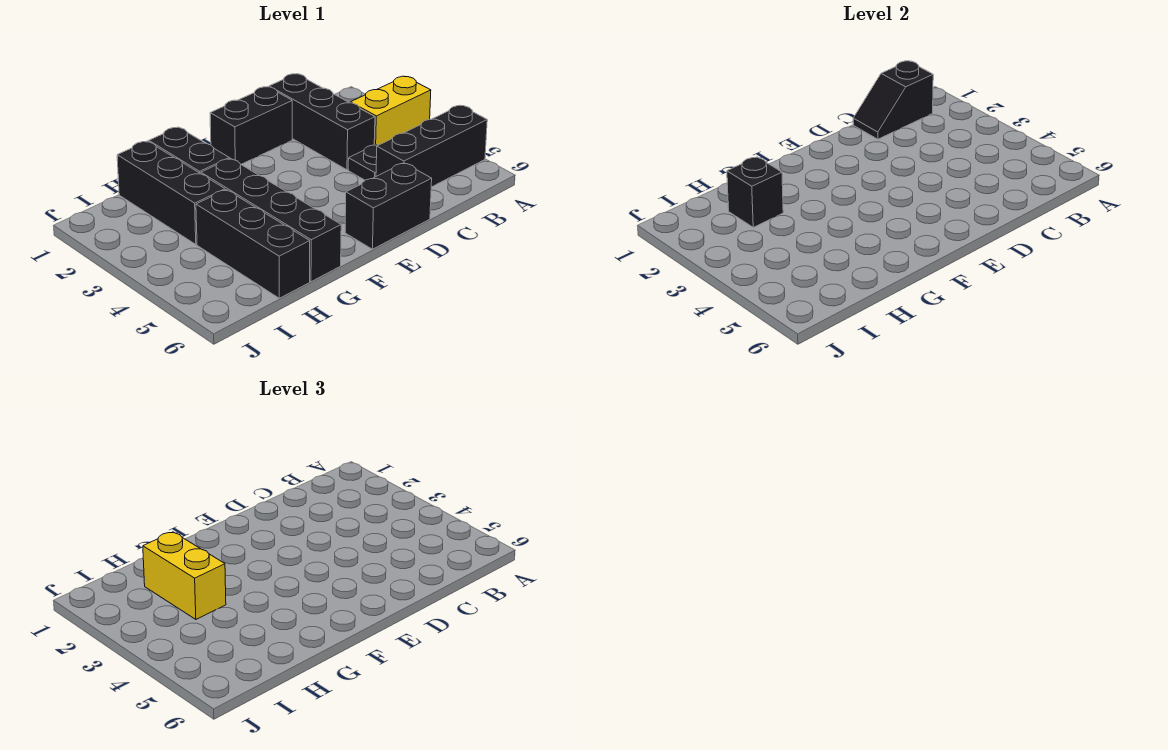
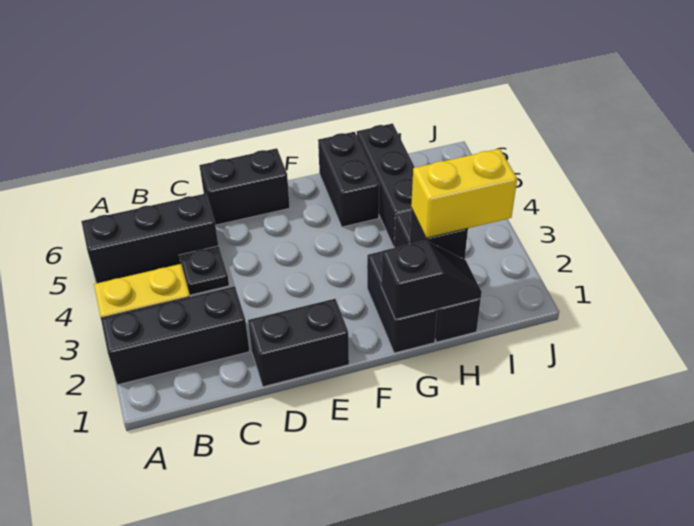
black 1x2 slope [853,61,933,139] -> black 1x2 slope moved to [381,241,482,320]
black 1x3 brick [269,74,375,170] -> black 1x3 brick turned to [101,286,250,385]
black 1x4 brick [201,158,341,282] -> black 1x2 brick [318,132,379,227]
yellow 1x2 brick [143,532,226,619] -> yellow 1x2 brick turned to [411,149,517,238]

